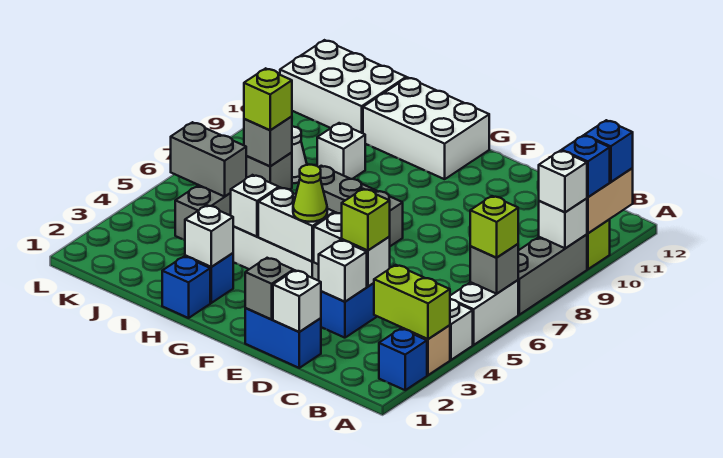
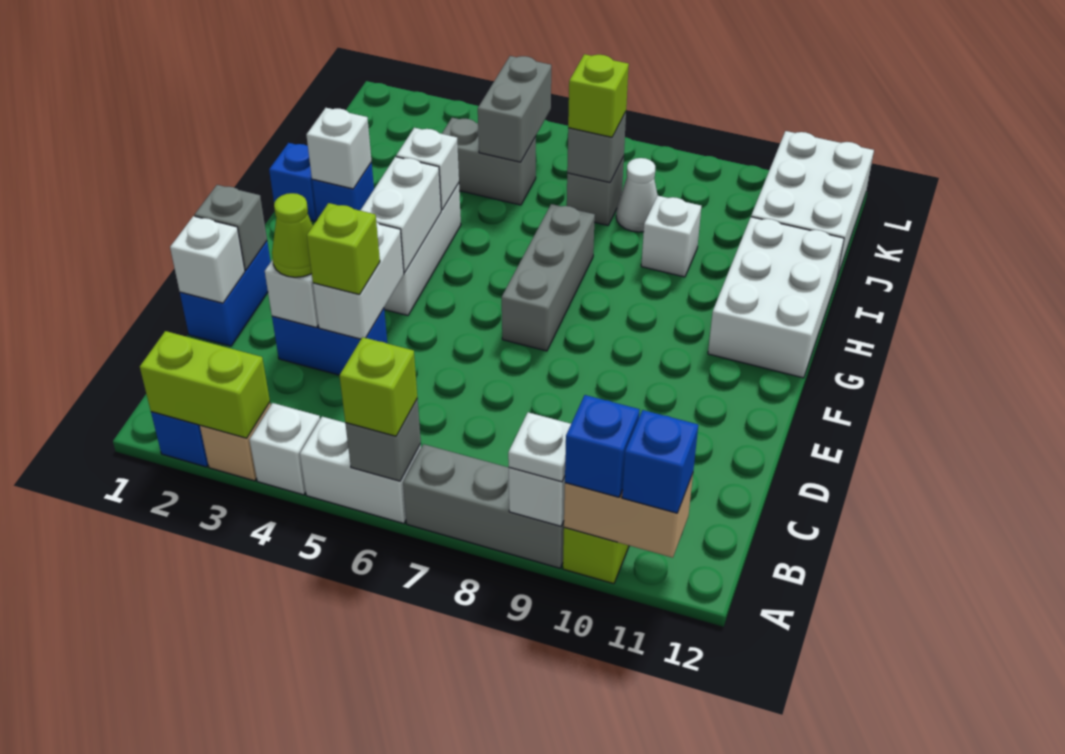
lime 1x2 brick [374,265,450,339] -> lime 1x2 brick turned to [140,331,270,438]
white 1x1 brick [539,151,587,212] -> white 1x1 plate [508,412,571,482]
lime 1x1 cone [293,165,327,222] -> lime 1x1 cone moved to [272,193,313,277]

